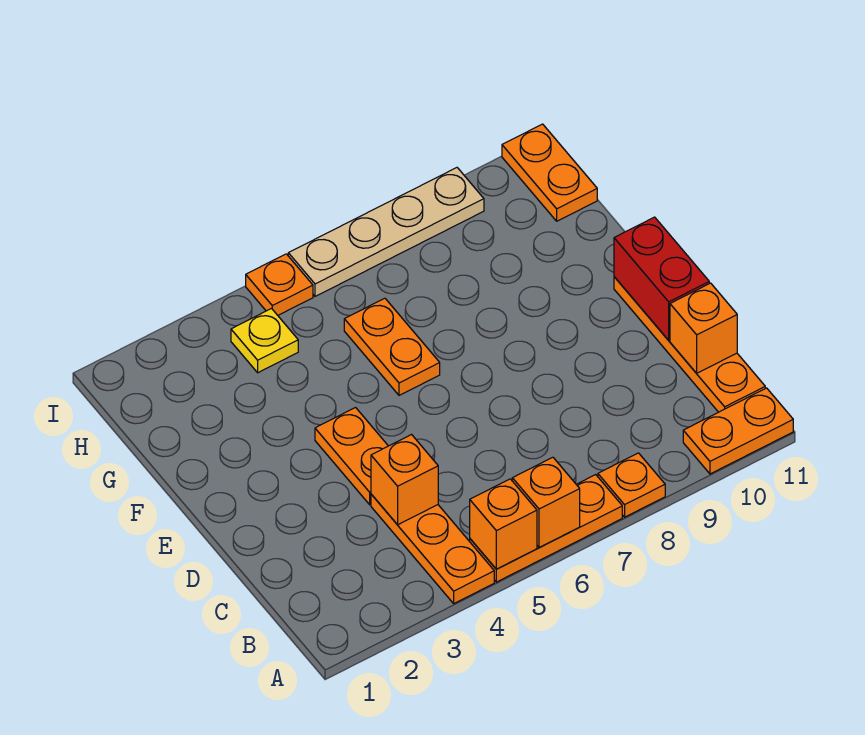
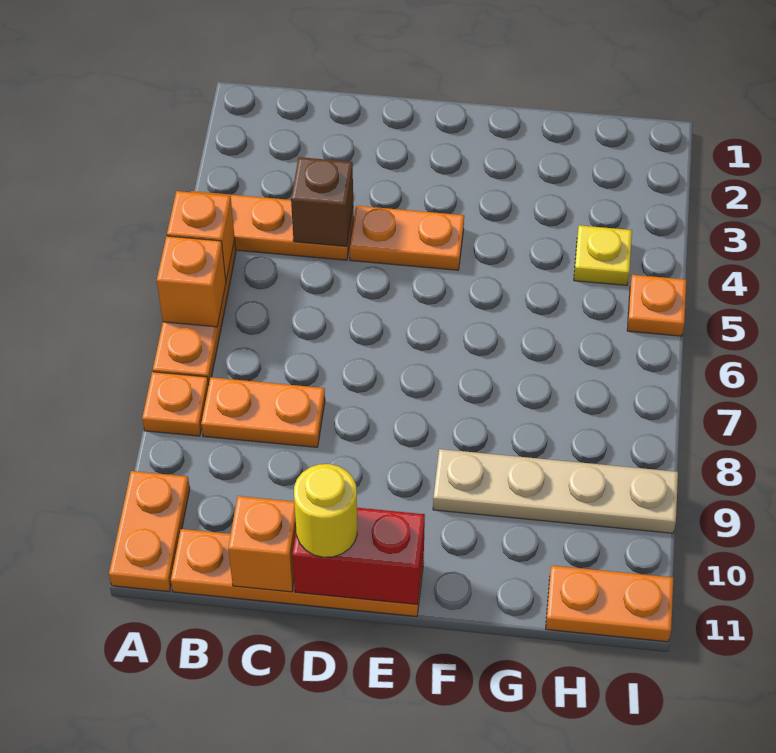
orange 1x1 brick [371,435,438,525] -> brown 1x1 brick [291,157,353,246]
none -> yellow 1x1 round brick [294,464,357,557]
orange 1x2 plate [344,298,440,395] -> orange 1x2 plate moved to [201,377,325,447]
tan 1x4 plate [288,168,484,296] -> tan 1x4 plate turned to [433,449,678,533]

